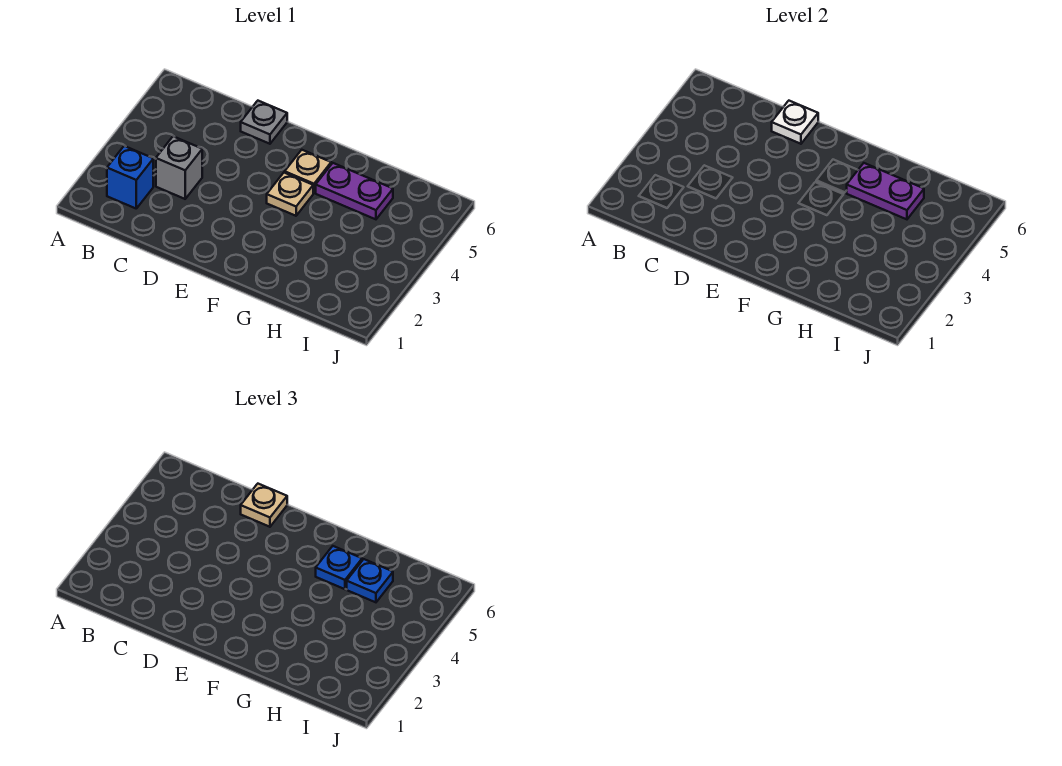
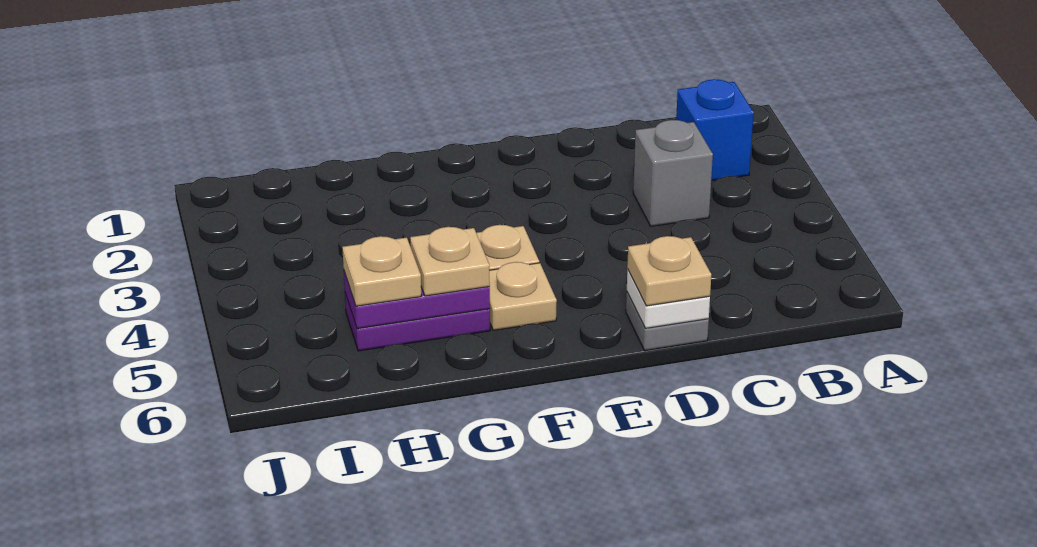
blue 1x1 plate [316,546,362,589] -> tan 1x1 plate [410,227,490,296]
blue 1x1 plate [346,559,393,602] -> tan 1x1 plate [342,236,421,306]

